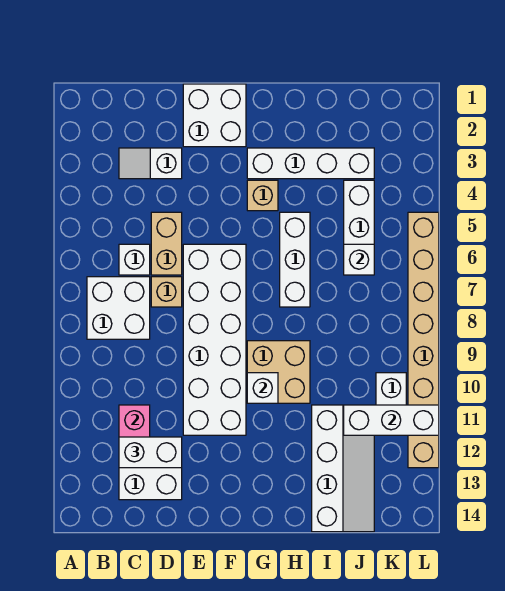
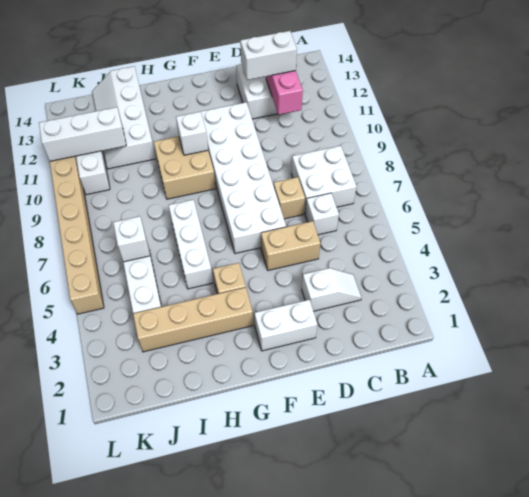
tan 1x2 brick [151,212,182,275] -> tan 1x2 brick turned to [261,221,321,270]
white 2x2 brick [183,84,246,147] -> white 1x2 brick [255,300,317,351]
white 1x4 brick [247,148,374,179] -> tan 1x4 brick [133,287,253,352]

